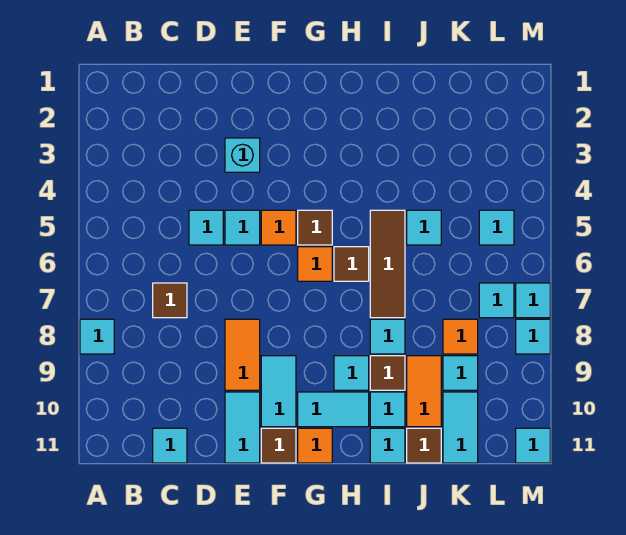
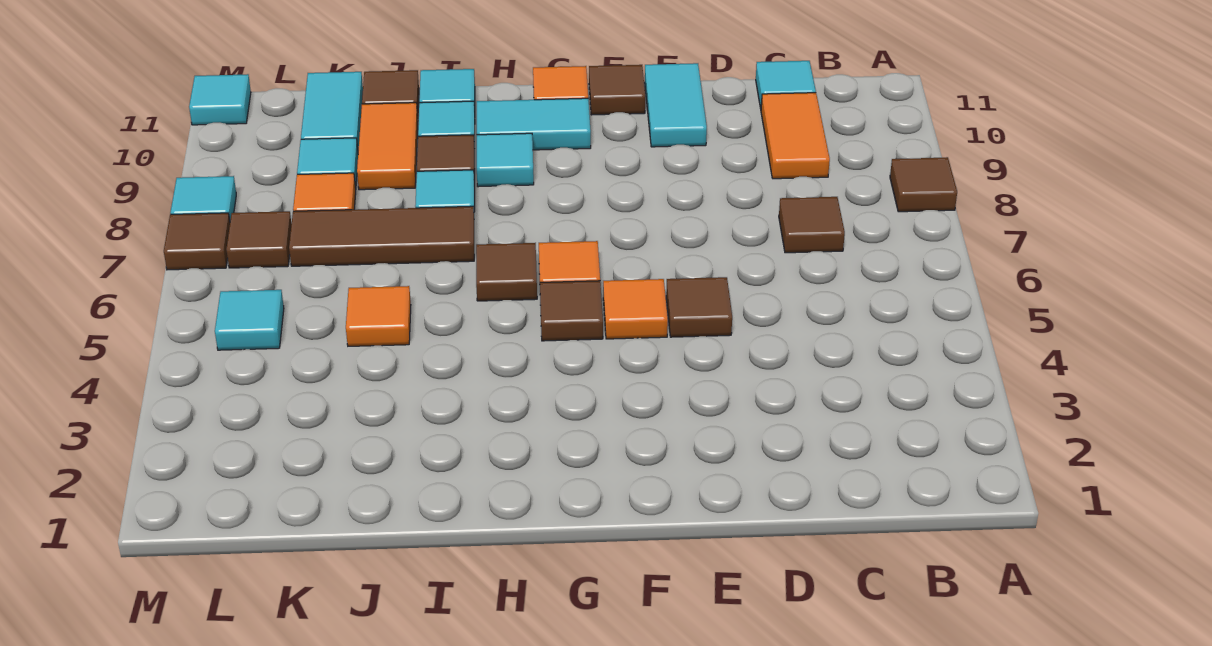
cyan 1x1 tile [80,319,114,354] -> brown 1x1 tile [890,157,957,212]
cyan 1x1 tile [189,210,223,245] -> none
cyan 1x1 brick [225,138,260,172] -> none
cyan 1x1 tile [225,210,260,245] -> brown 1x1 tile [666,277,732,337]
orange 1x2 tile [225,319,260,390] -> orange 1x2 tile moved to [761,93,830,179]
cyan 1x2 tile [261,356,296,427] -> none
brown 1x3 tile [370,210,405,318] -> brown 1x3 tile turned to [289,206,474,266]
cyan 1x1 tile [407,210,441,245] -> orange 1x1 tile [346,286,411,346]
cyan 1x1 tile [479,283,514,318] -> brown 1x1 tile [226,211,292,268]
cyan 1x1 tile [516,283,550,318] -> brown 1x1 tile [164,213,230,270]

